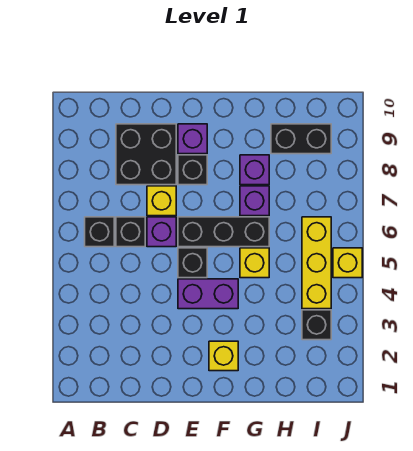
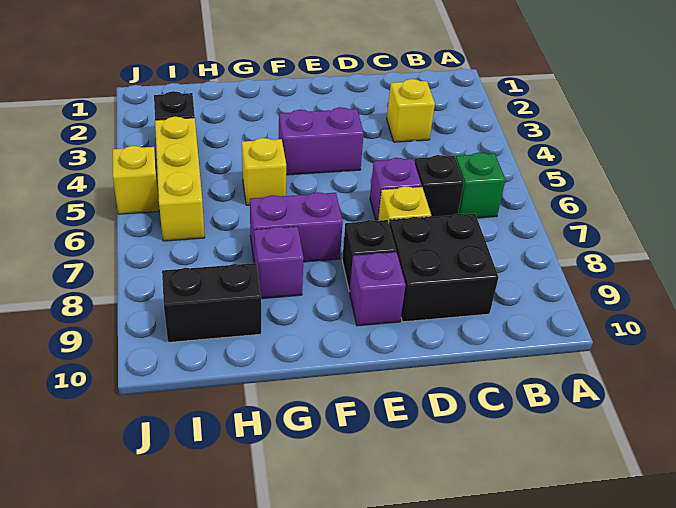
black 1x1 brick [85,217,114,247] -> green 1x1 brick [456,152,506,218]
black 1x1 brick [178,248,207,278] -> none
black 1x3 brick [178,217,269,247] -> none
yellow 1x1 brick [209,341,238,371] -> yellow 1x1 brick moved to [387,79,435,142]
purple 1x1 brick [240,186,269,216] -> purple 1x2 brick [250,192,343,263]

